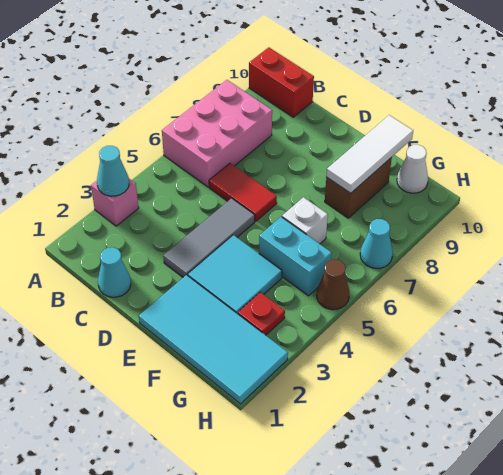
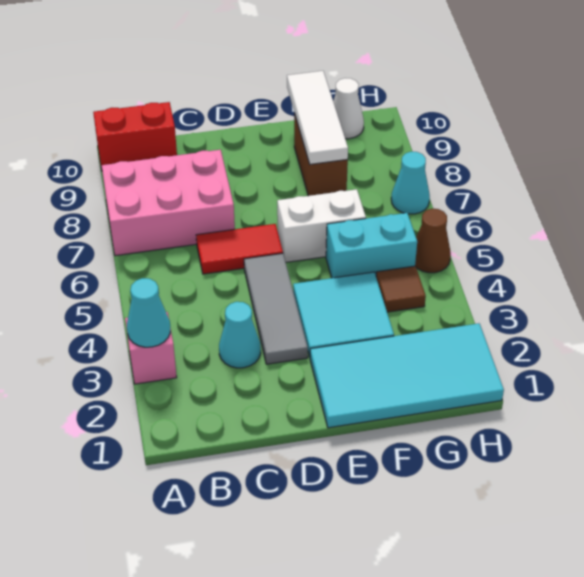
pink 2x3 brick [162,80,272,187] -> pink 2x3 brick turned to [102,150,235,256]
cyan 1x1 cone [98,247,131,297] -> cyan 1x1 cone moved to [219,302,261,368]
white 1x1 brick [282,197,328,244] -> white 1x2 brick [277,189,366,262]
red 1x1 plate [238,292,285,335] -> none
none -> brown 1x1 tile [376,266,426,312]

